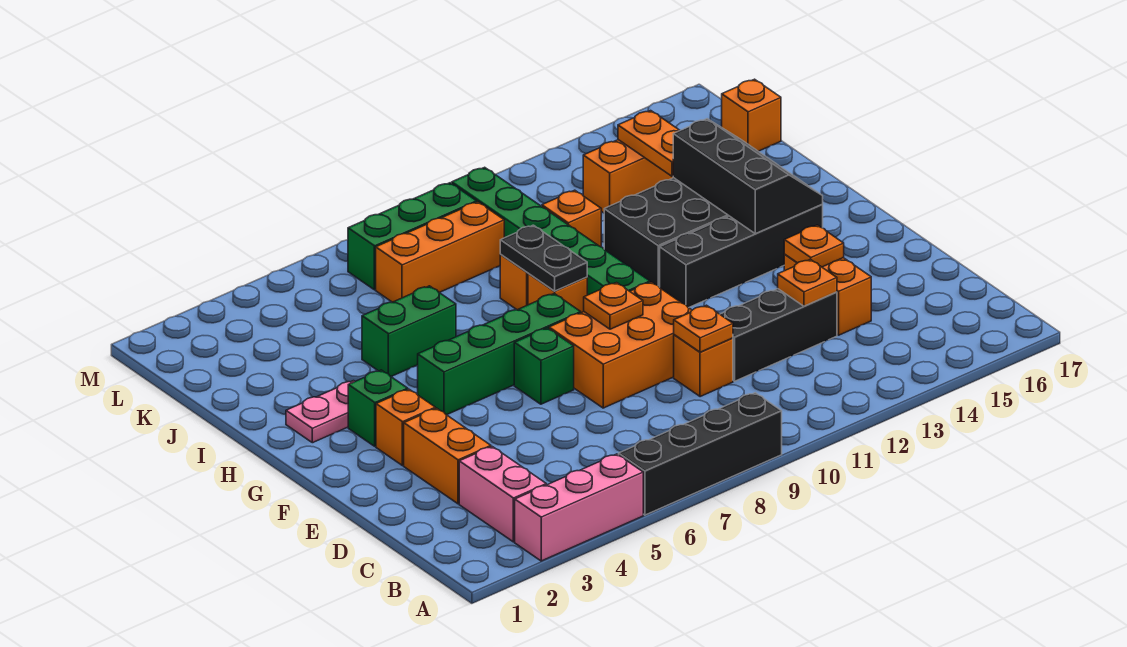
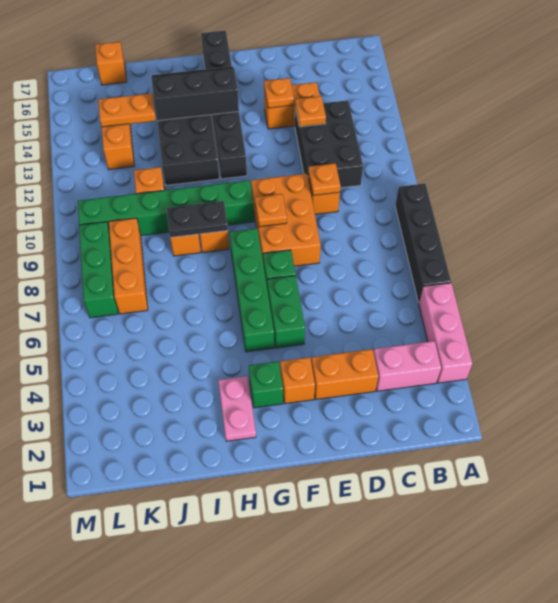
black 1x3 brick [720,289,837,381] -> black 2x3 brick [295,100,363,188]
black 1x4 brick [660,205,823,308] -> black 1x6 brick [201,31,247,179]
green 1x2 brick [362,286,456,376] -> green 1x2 brick moved to [267,276,305,348]

